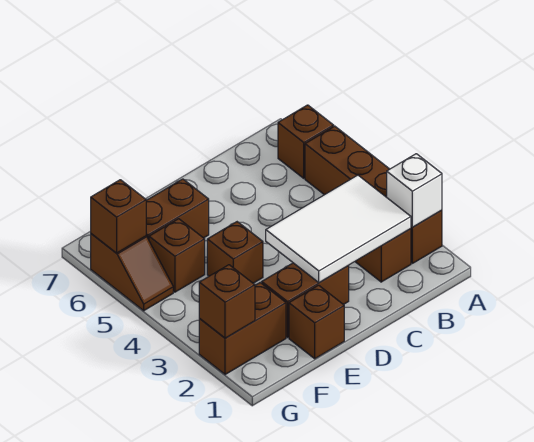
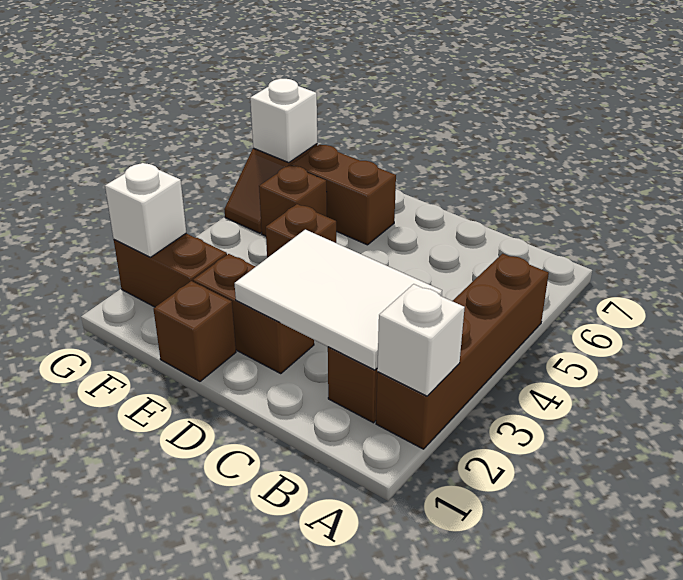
brown 1x1 brick [278,105,334,178] -> none
brown 1x1 brick [199,265,255,338] -> white 1x1 brick [105,163,186,257]
brown 1x1 brick [91,180,146,253] -> white 1x1 brick [250,79,317,163]

